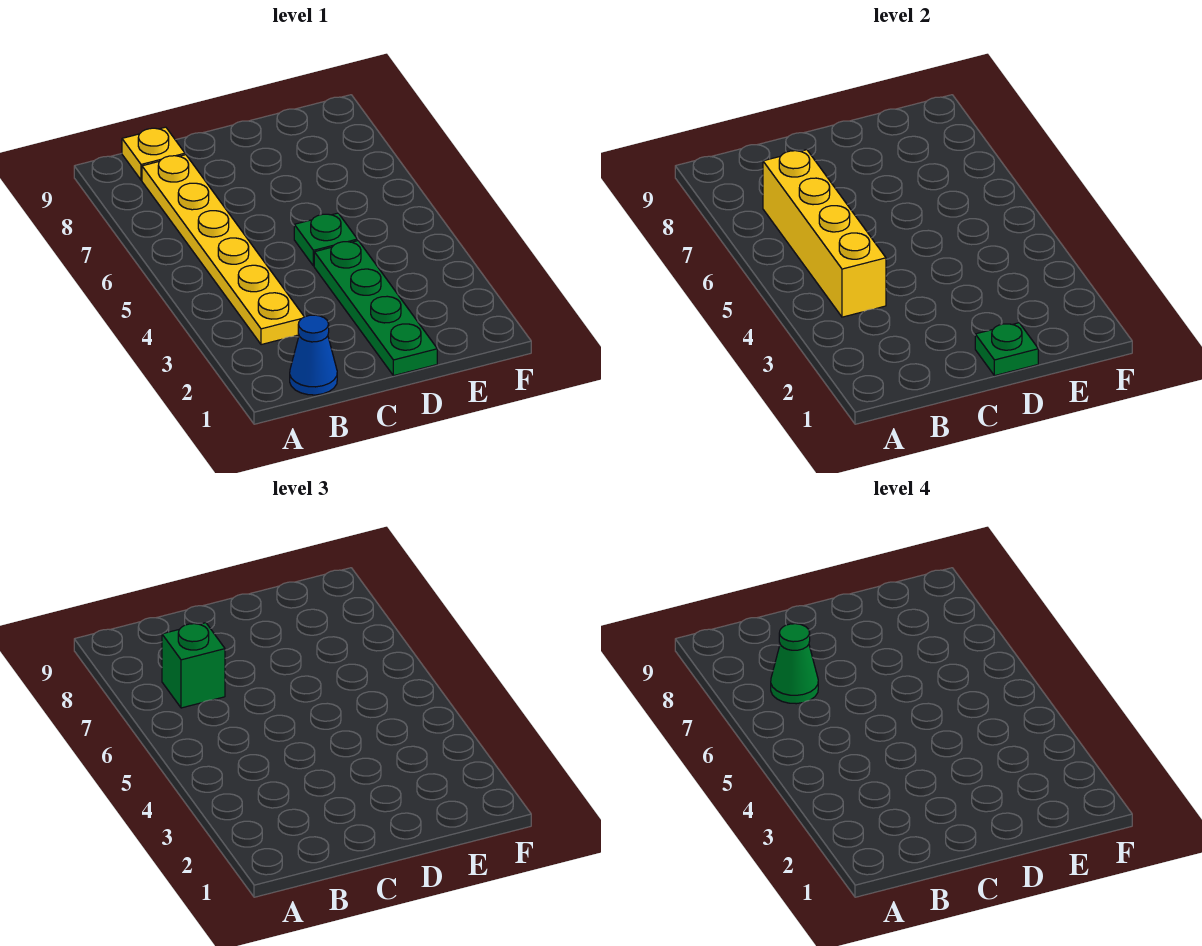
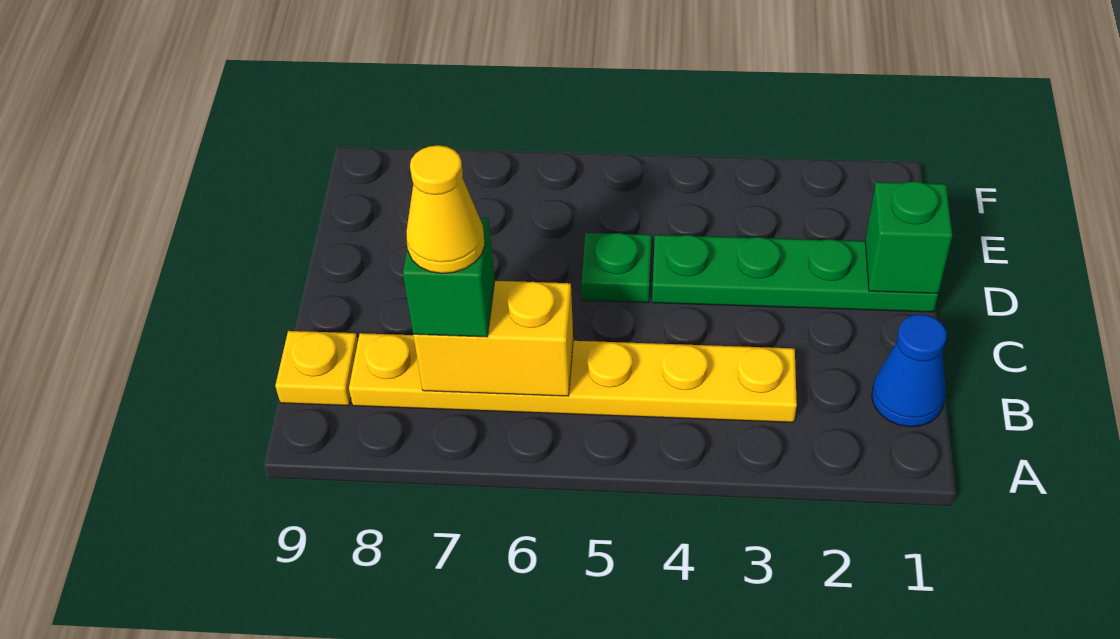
yellow 1x4 brick [763,150,886,317] -> yellow 1x2 brick [413,281,573,396]
green 1x1 cone [771,624,818,704] -> yellow 1x1 cone [406,145,485,274]
green 1x1 plate [975,323,1038,376] -> green 1x1 brick [865,181,952,294]

